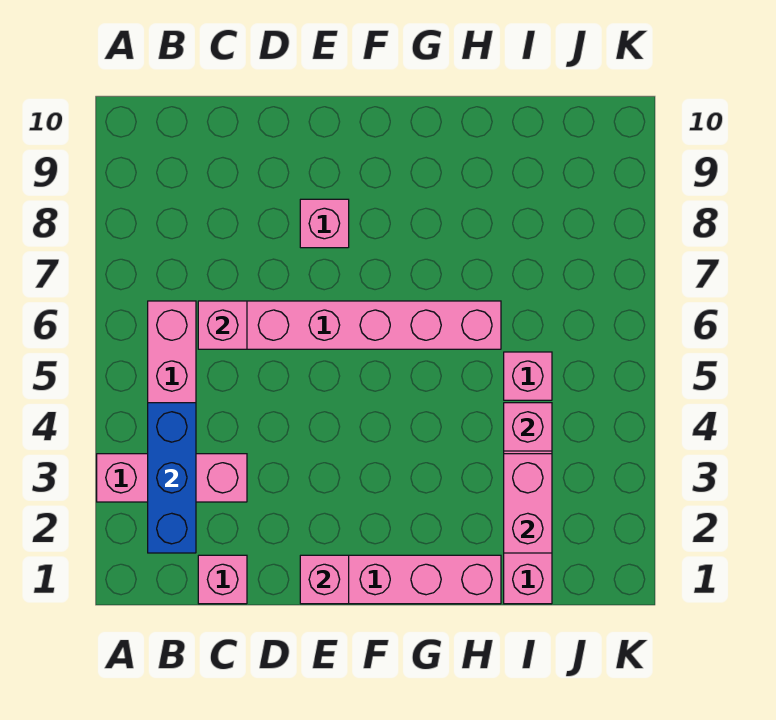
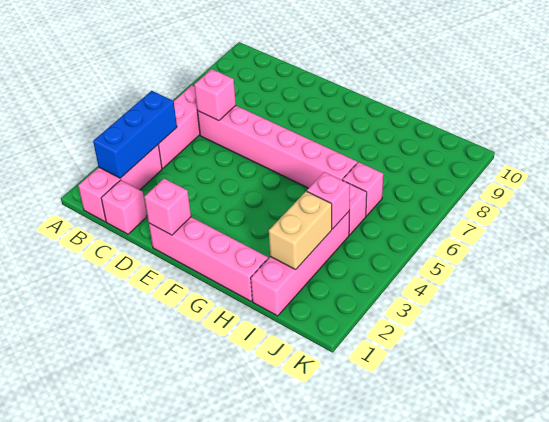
pink 1x3 brick [97,454,247,502] -> pink 1x3 brick turned to [78,145,162,222]
pink 1x1 brick [300,199,349,248] -> pink 1x1 brick moved to [343,162,383,216]
pink 1x2 brick [504,454,552,553] -> tan 1x2 brick [269,191,332,269]

